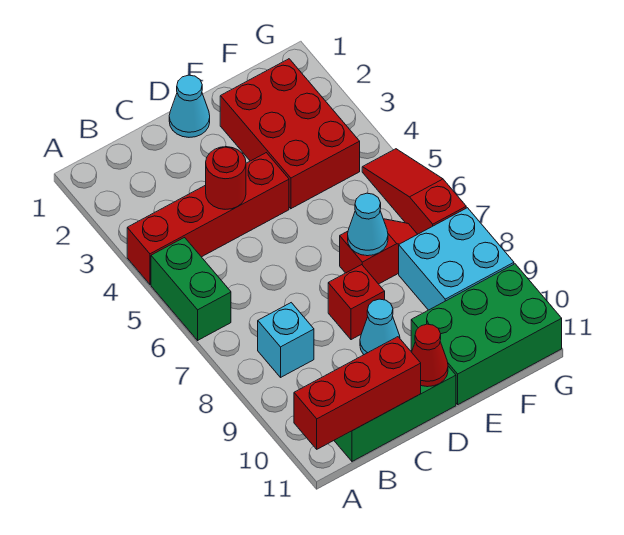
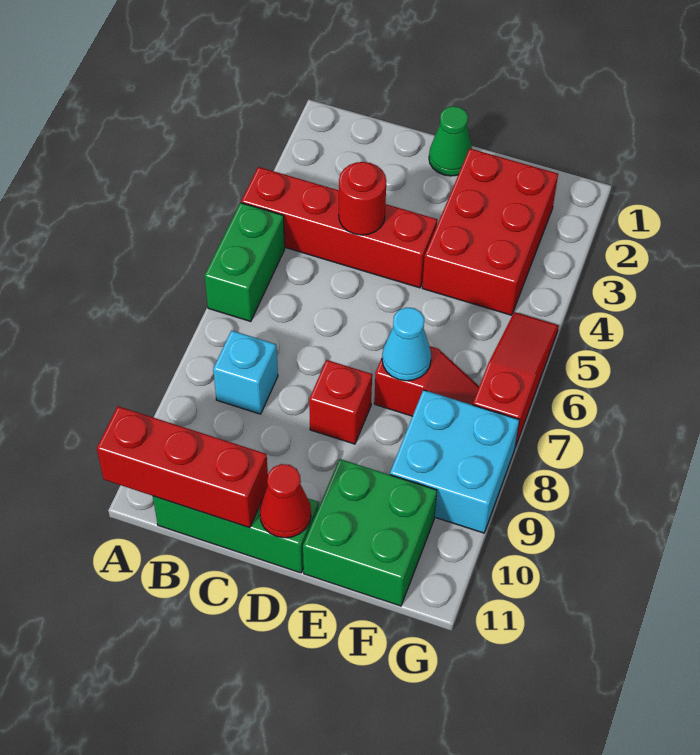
cyan 1x1 cone [169,75,210,137] -> green 1x1 cone [429,106,472,176]
cyan 1x1 cone [360,299,400,355] -> none
green 2x3 brick [411,264,562,404] -> green 2x2 brick [303,459,437,606]

